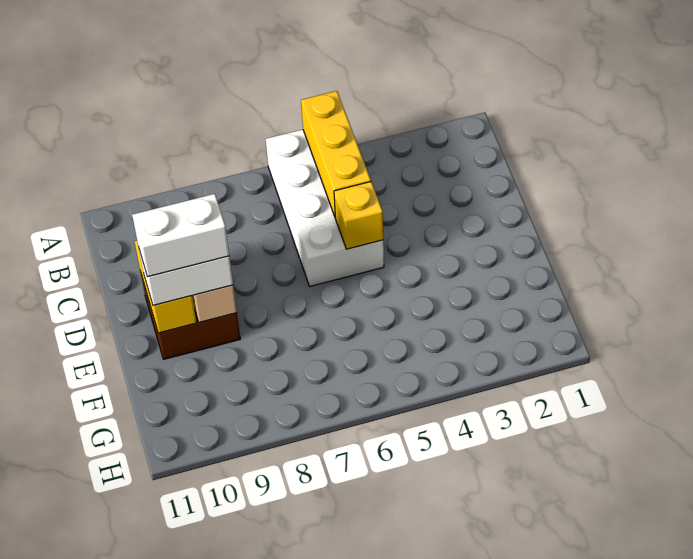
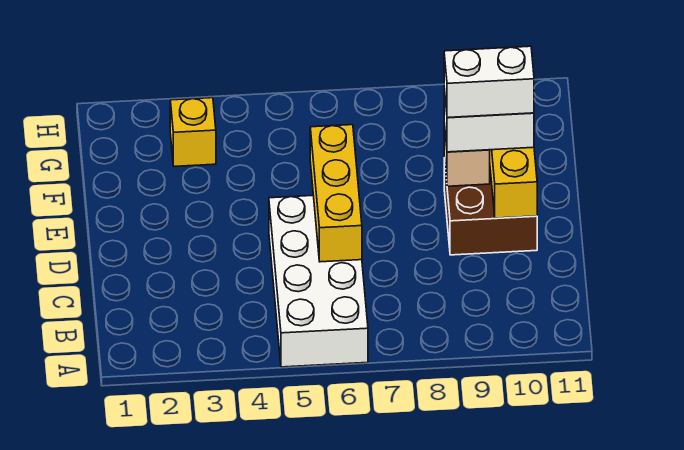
yellow 1x3 brick [301,91,371,216] -> yellow 1x3 brick moved to [310,125,362,262]
yellow 1x1 brick [334,182,383,249] -> yellow 1x1 brick moved to [170,98,216,166]

